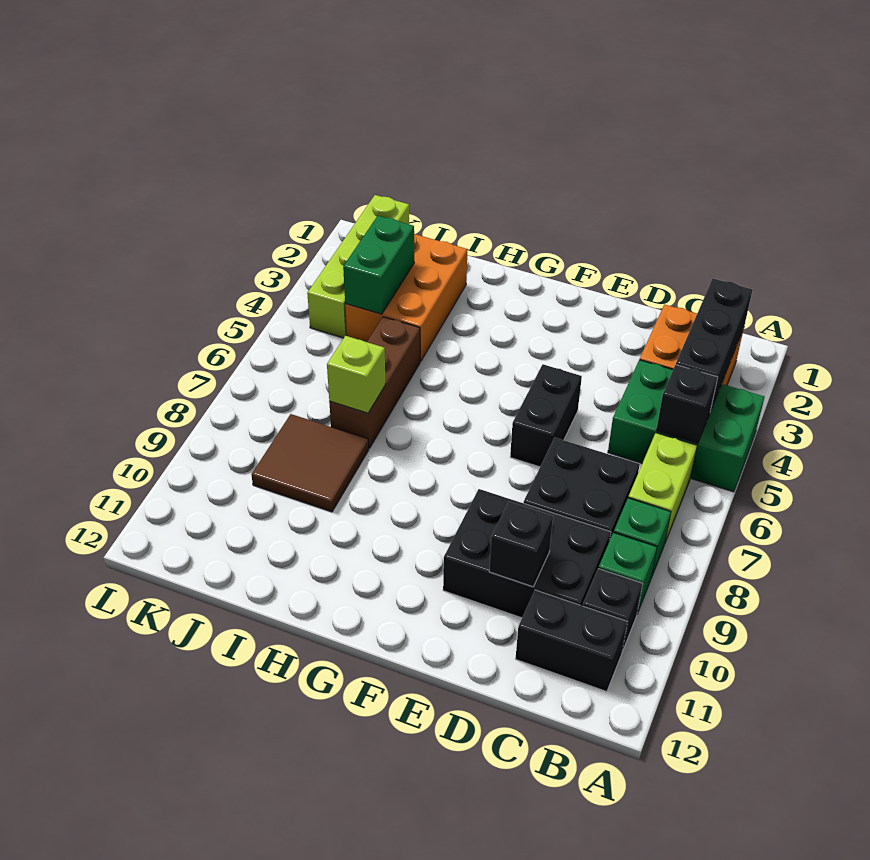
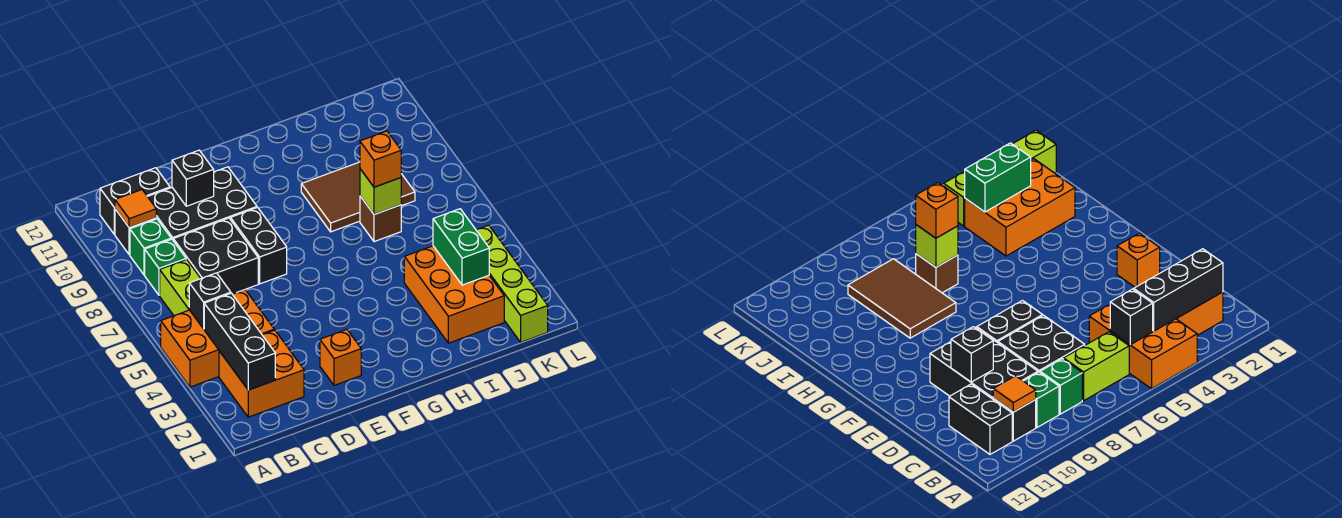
green 2x3 brick [608,360,764,492] -> orange 2x3 brick [161,290,274,387]
none -> orange 1x1 tile [115,190,156,228]
none -> orange 1x1 brick [320,329,361,385]
black 1x2 brick [510,364,582,467] -> black 1x2 brick moved to [231,207,287,284]
brown 1x3 brick [329,317,420,448] -> brown 1x1 brick [360,196,401,242]
none -> orange 1x1 brick [360,131,401,187]
brown 2x2 tile [251,414,369,512] -> brown 2x3 tile [301,162,415,232]

